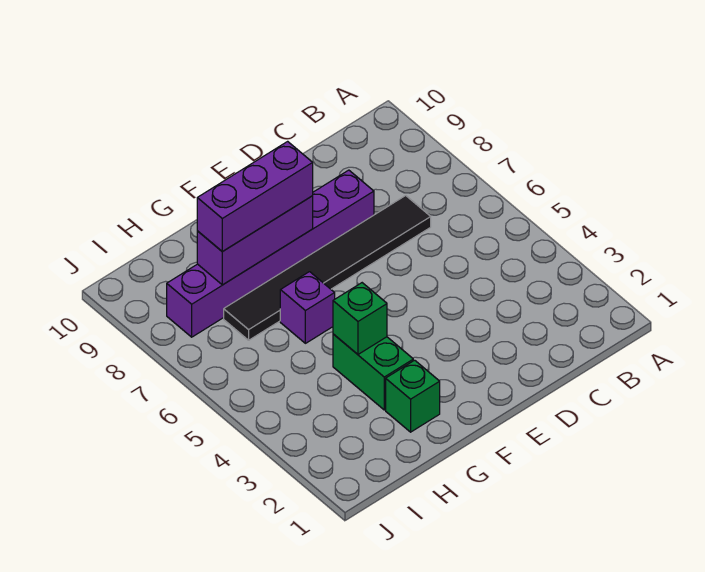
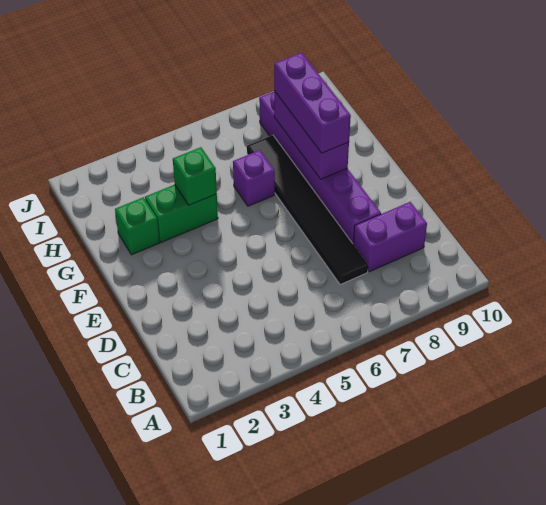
none -> purple 1x2 brick [353,202,427,272]

